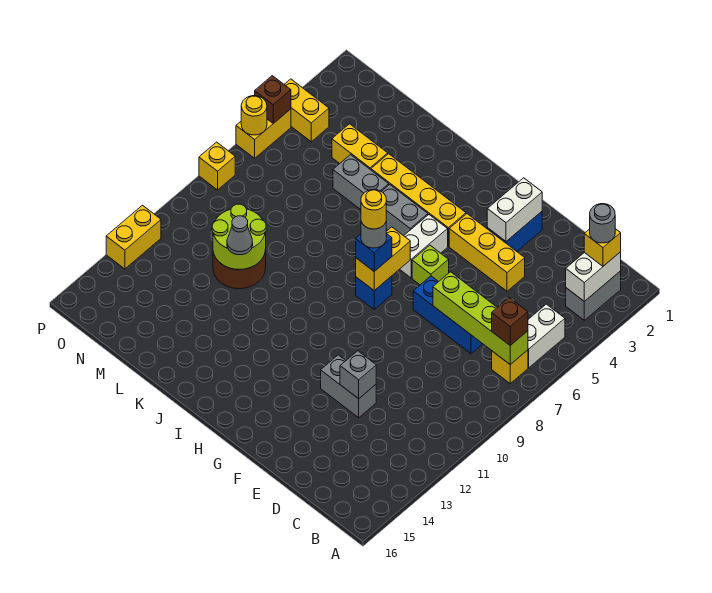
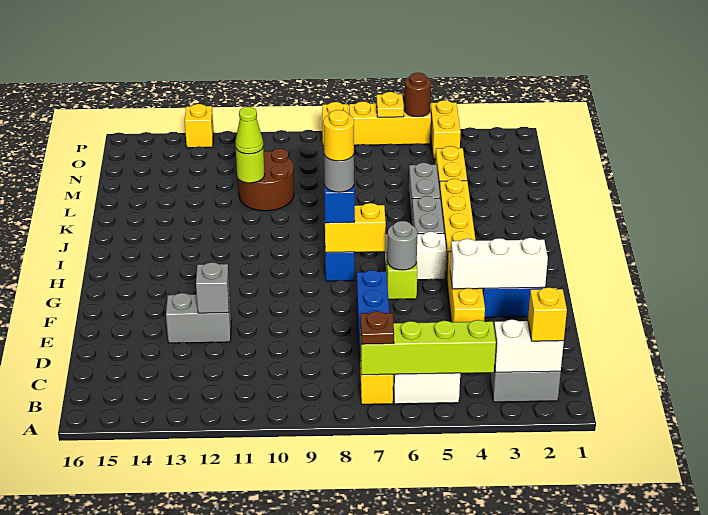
grey 1x1 round brick [590,204,615,243] -> grey 1x1 round brick moved to [387,221,418,270]
lime 1x4 brick [433,272,528,365] -> lime 1x4 brick turned to [361,320,496,375]
brown 1x1 brick [492,298,528,345] -> brown 1x1 plate [361,311,394,344]
grey 1x2 brick [321,355,376,418] -> grey 1x2 brick turned to [166,293,231,343]
white 1x2 brick [487,178,542,241] -> white 1x3 brick [450,238,548,289]
lime 2x2 round brick [212,204,266,270] -> lime 1x1 round brick [236,148,265,183]
grey 1x1 cone [227,216,253,255] -> lime 1x1 cone [235,107,263,154]
yellow 1x2 brick [236,109,291,158] -> yellow 1x3 brick [349,102,431,145]
brown 1x1 brick [255,76,291,123] -> brown 1x1 round brick [404,73,431,117]
yellow 1x1 round brick [241,96,267,135] -> yellow 1x1 plate [377,92,404,117]
yellow 1x2 brick [106,205,161,269] -> yellow 1x1 brick [185,104,214,148]

